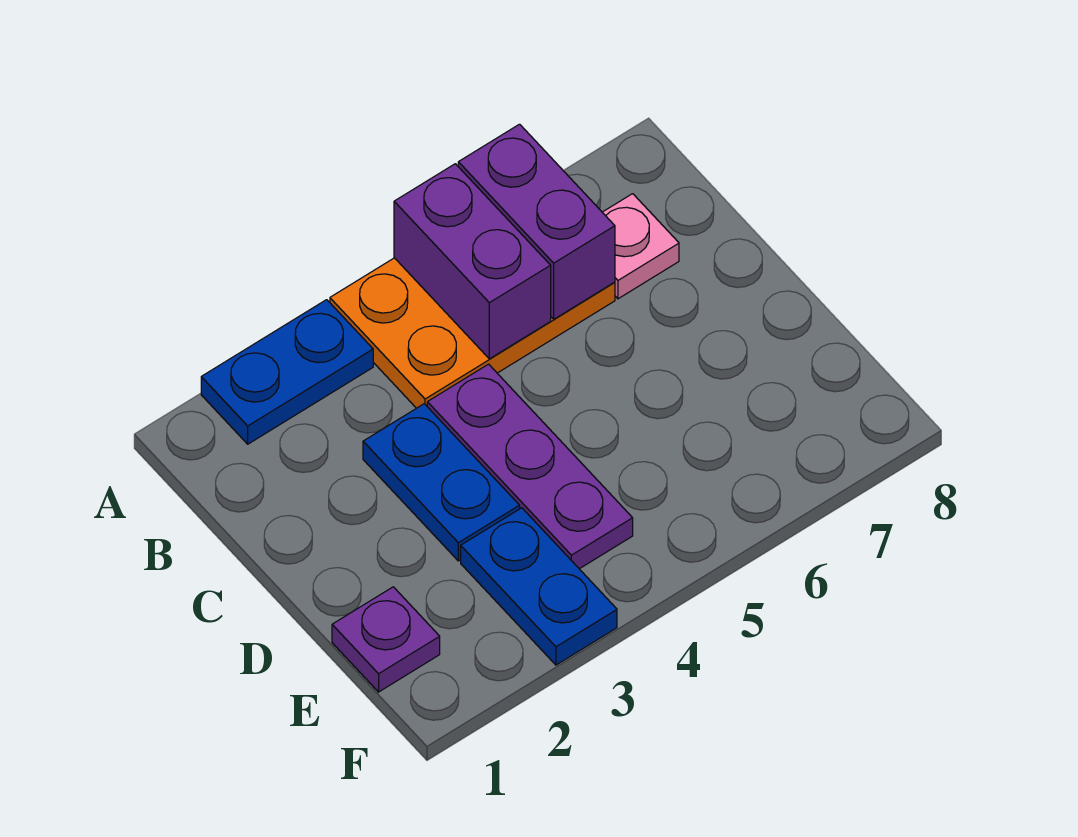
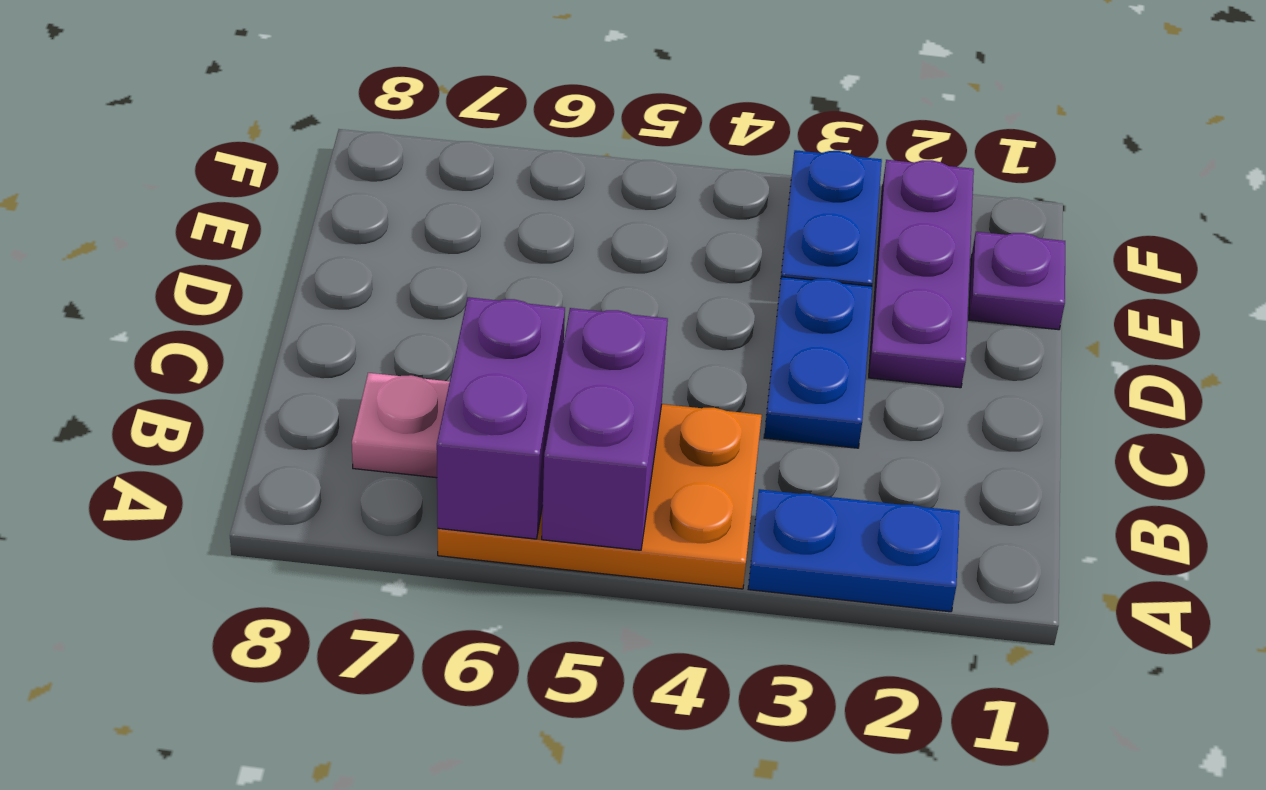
purple 1x3 plate [427,364,633,569] -> purple 1x3 plate moved to [869,160,974,388]

